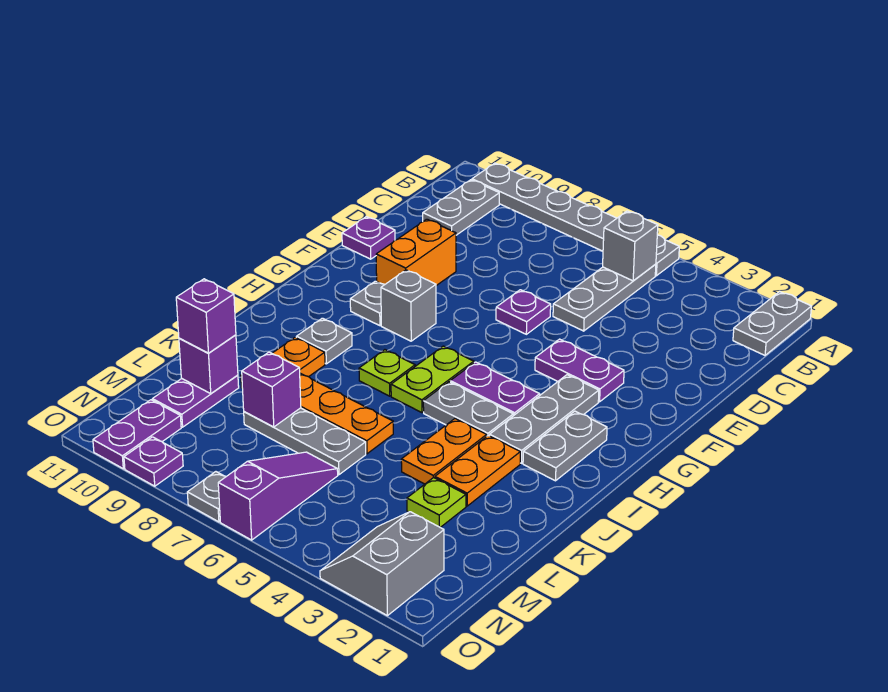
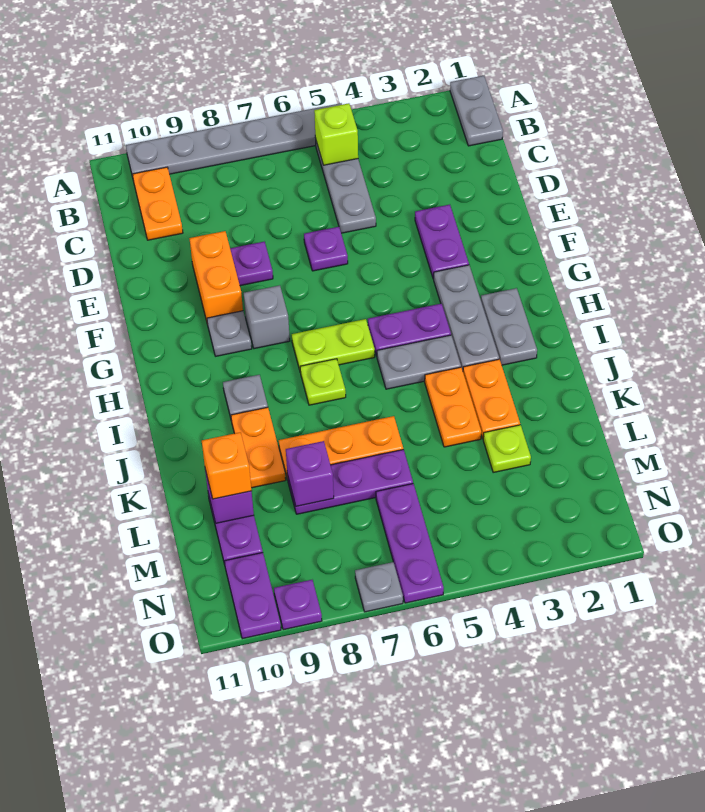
grey 1x1 brick [603,211,658,281] -> lime 1x1 brick [314,103,358,165]
grey 1x2 plate [423,180,499,235] -> orange 1x2 plate [133,167,183,240]
purple 1x1 plate [342,217,395,259] -> purple 1x1 plate moved to [230,242,273,286]
purple 1x2 plate [535,339,624,402] -> purple 1x2 plate turned to [415,205,469,279]
lime 1x2 plate [391,346,474,413] -> lime 1x2 plate turned to [292,319,375,370]
grey 1x3 plate [244,408,366,475] -> purple 1x3 plate [287,449,413,514]
purple 1x1 brick [176,279,236,353] -> orange 1x1 brick [202,432,252,499]
purple 1x3 slope [218,452,338,540] -> purple 1x3 plate [376,484,444,603]
grey 2x2 slope [320,512,444,616] -> none

